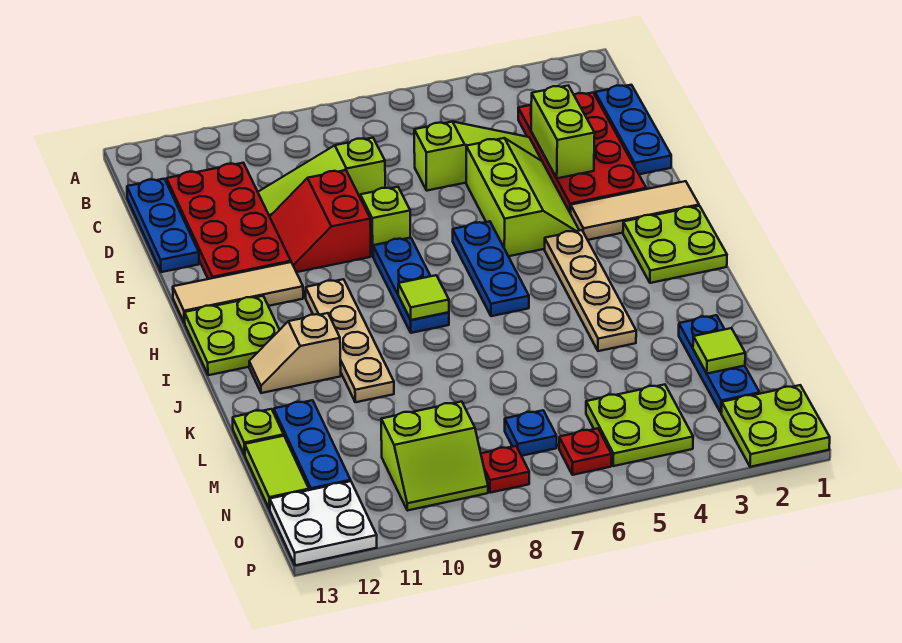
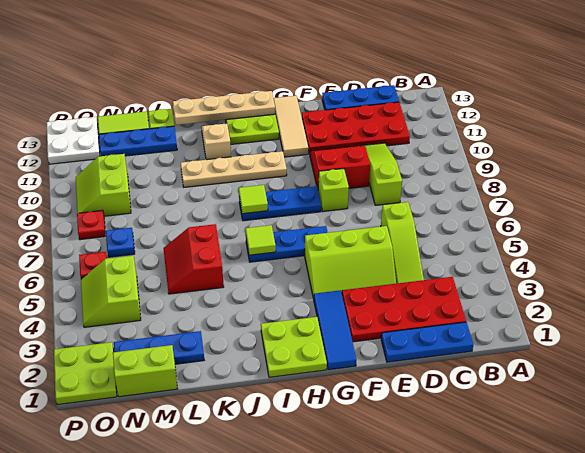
lime 1x2 brick [531,86,595,178] -> lime 1x2 brick moved to [113,345,178,397]
tan 1x3 tile [571,181,699,240] -> blue 1x3 tile [314,290,356,370]
tan 1x4 plate [544,230,636,351] -> tan 1x4 plate moved to [173,91,275,125]
none -> red 2x2 slope [163,224,224,294]
lime 1x1 tile [693,328,745,374] -> lime 1x1 tile moved to [246,225,276,255]
lime 2x2 plate [586,384,693,466] -> lime 2x2 slope [81,256,141,327]

